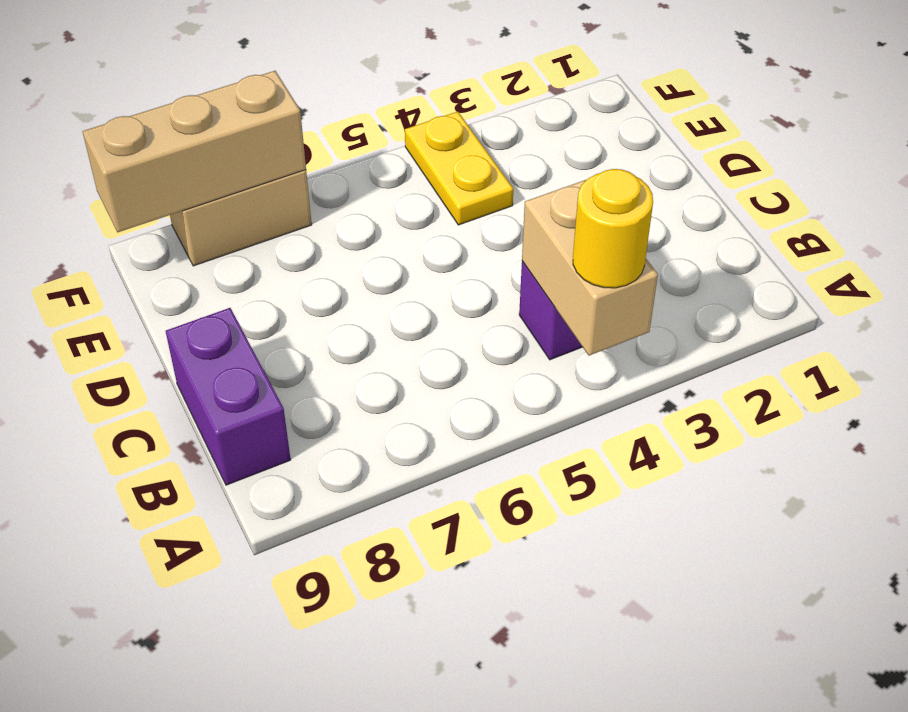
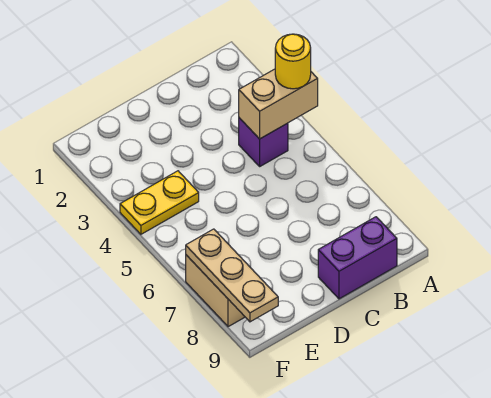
tan 1x3 brick [82,71,306,232] -> tan 1x3 plate [186,229,278,322]

